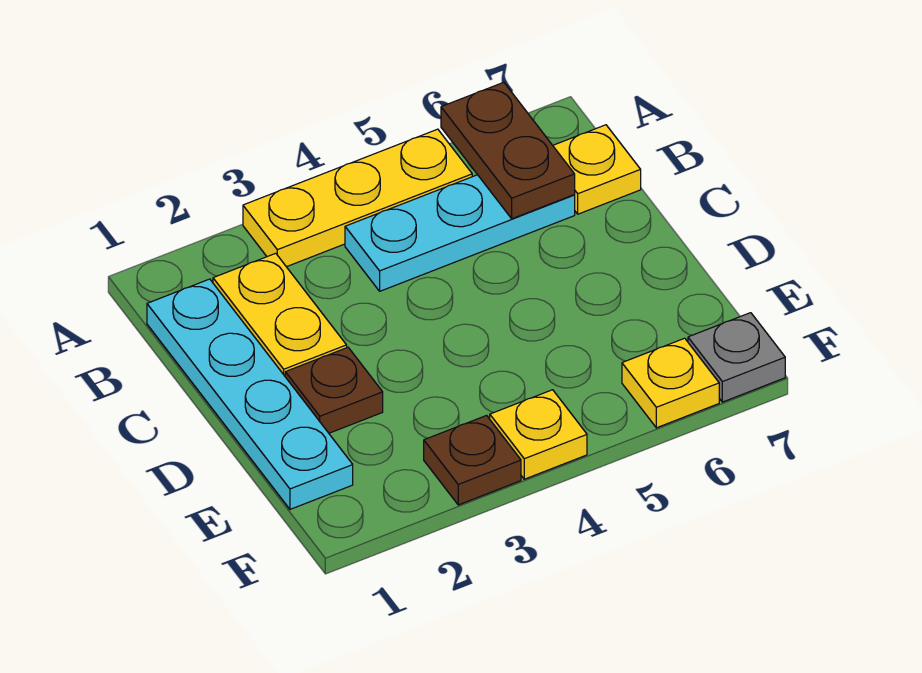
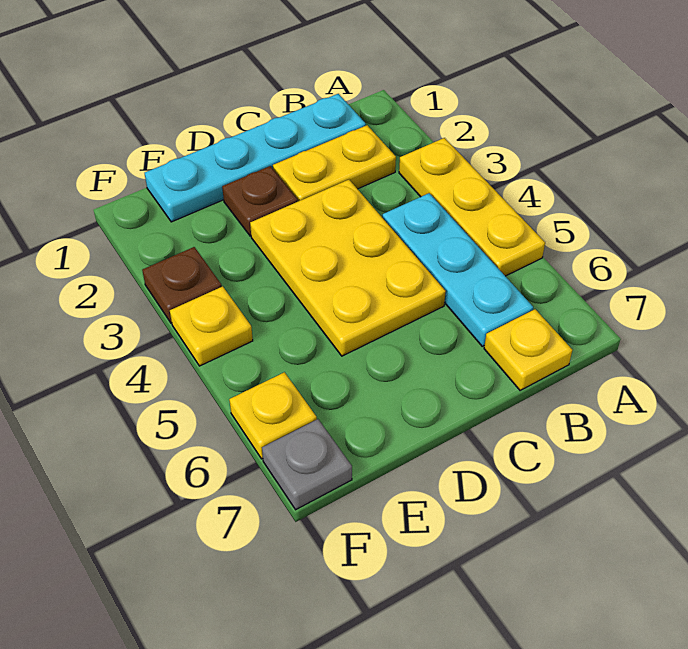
brown 1x2 plate [441,82,575,219] -> none
none -> yellow 2x3 plate [250,180,446,356]

